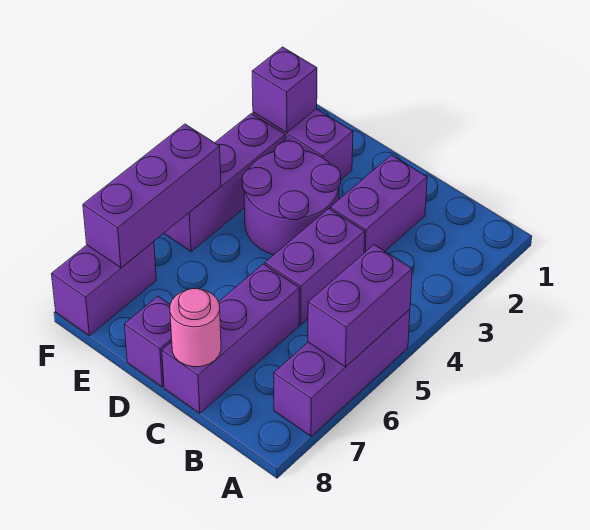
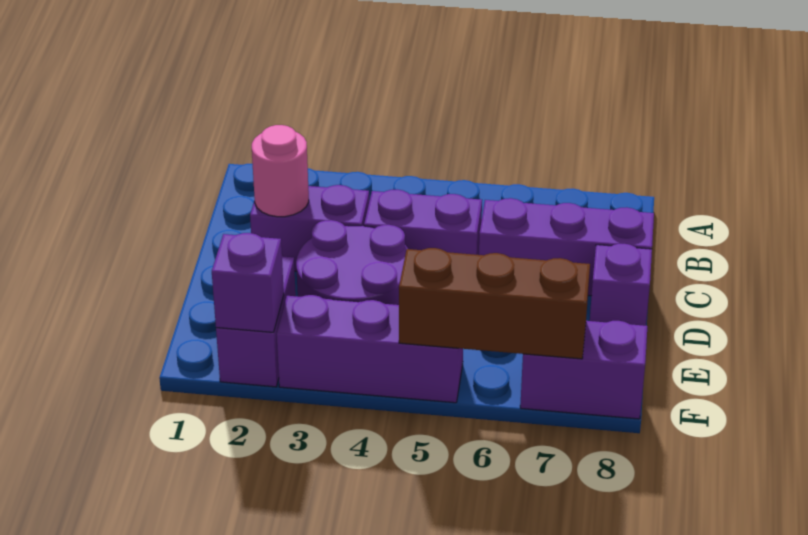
purple 1x3 brick [274,309,410,436] -> none
purple 1x2 brick [308,245,412,367] -> none
pink 1x1 round brick [170,289,221,367] -> pink 1x1 round brick moved to [252,125,309,217]
purple 1x3 brick [83,124,221,268] -> brown 1x3 brick [399,248,590,359]

